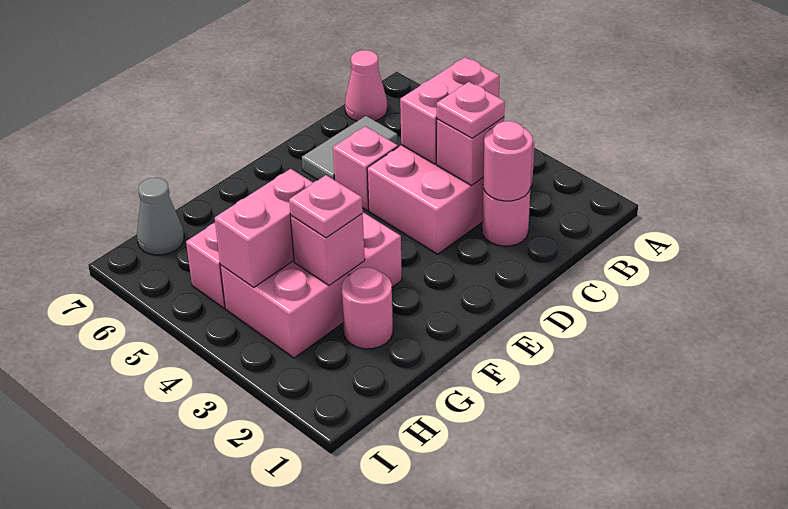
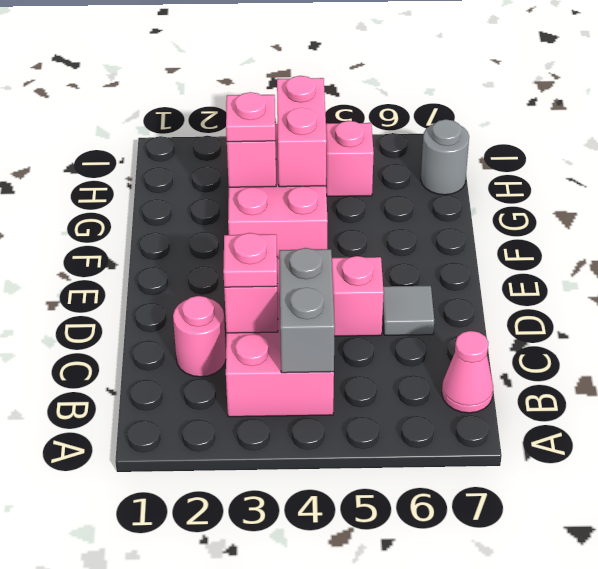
pink 1x2 brick [400,57,500,164] -> grey 1x2 brick [279,248,335,373]
pink 1x1 round brick [483,121,533,201] -> none
grey 1x2 tile [302,116,398,180] -> grey 1x1 tile [383,286,434,335]
pink 1x1 round brick [342,267,393,349] -> none
grey 1x1 cone [137,178,184,255] -> grey 1x1 round brick [421,119,469,195]

